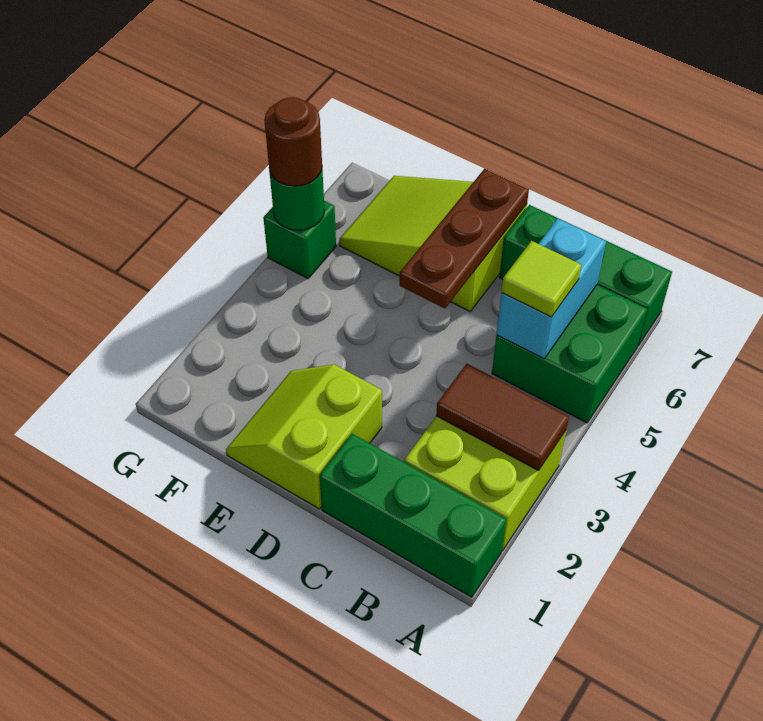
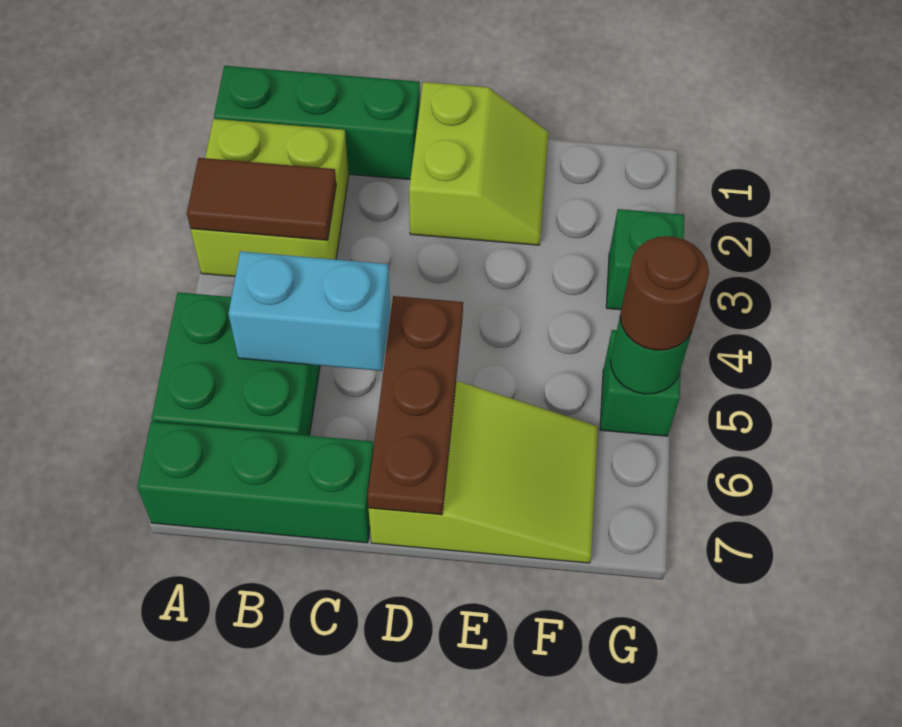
cyan 1x2 brick [496,219,606,359] -> cyan 1x2 brick turned to [229,251,390,371]
lime 1x1 tile [502,241,581,317] -> none
none -> green 1x1 brick [606,209,684,310]

